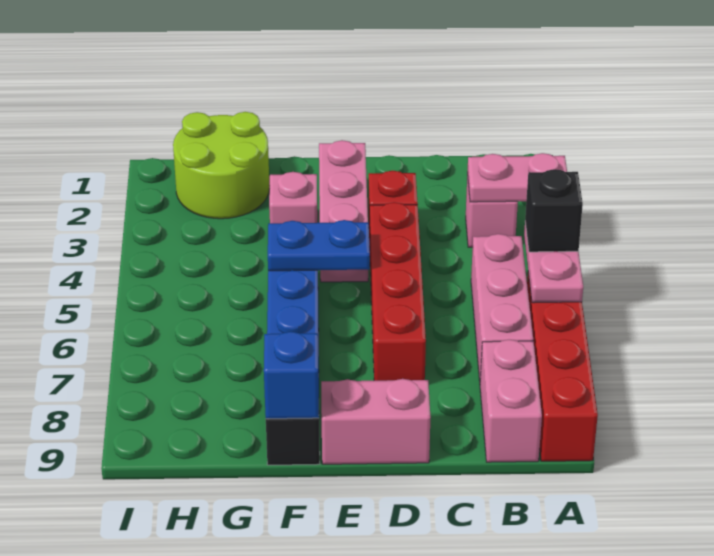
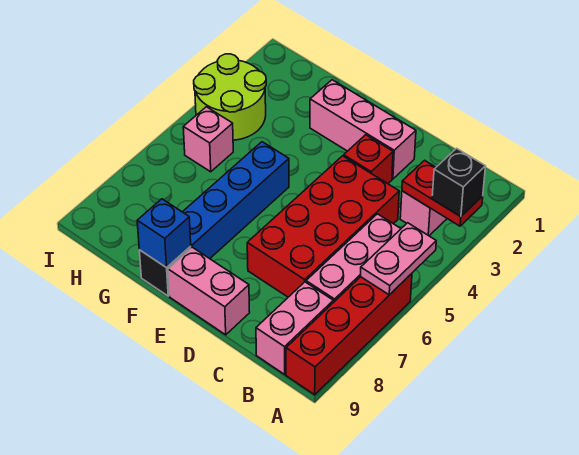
pink 1x2 plate [467,153,567,202] -> red 1x2 plate [402,160,483,226]
black 1x1 brick [525,169,583,252] -> black 1x1 brick moved to [432,148,485,217]
red 1x4 brick [370,202,426,381] -> red 2x4 brick [247,156,399,297]
pink 1x3 brick [319,140,368,282] -> pink 1x3 brick turned to [310,80,416,179]
blue 1x2 plate [268,220,370,271] -> none
pink 1x1 brick [269,172,318,223] -> pink 1x1 brick moved to [183,107,233,172]
lime 2x2 round brick [173,112,270,219] -> lime 2x2 round brick moved to [194,54,266,140]

